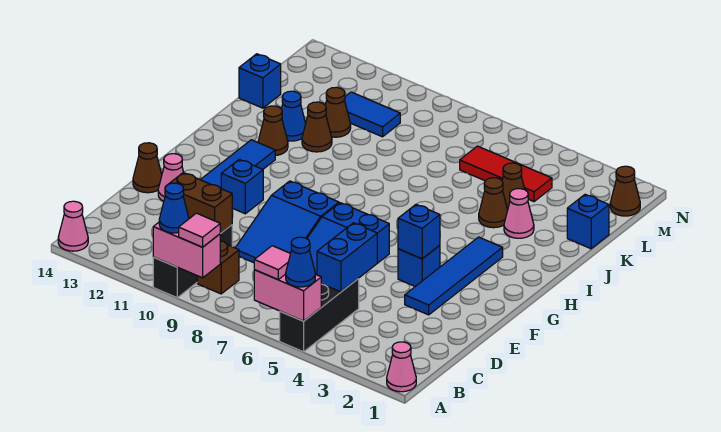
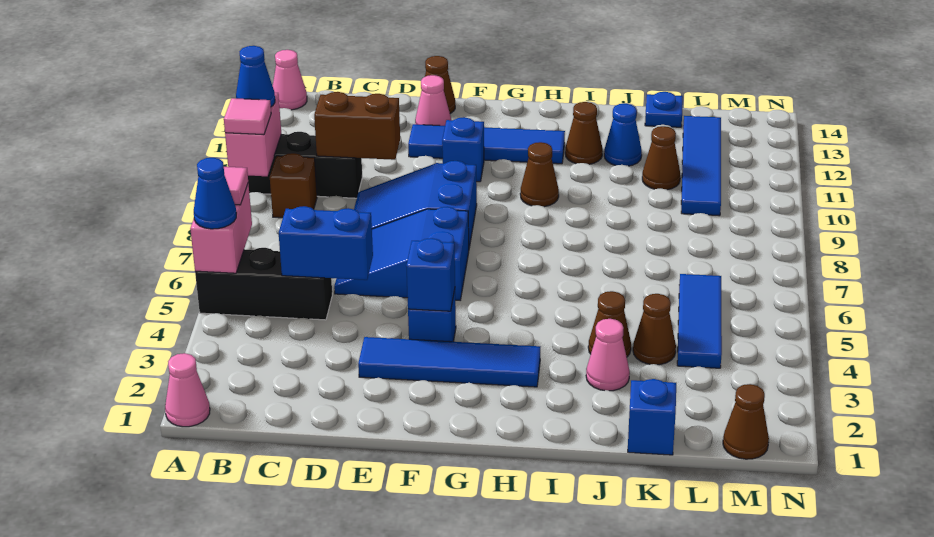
brown 1x2 brick [169,173,232,233] -> brown 1x2 brick turned to [314,92,400,160]
brown 1x1 cone [302,102,332,152] -> brown 1x1 cone moved to [520,142,559,207]
blue 1x1 brick [239,54,281,108] -> blue 1x1 plate [645,92,683,127]
red 1x3 tile [460,146,552,202] -> blue 1x3 tile [677,274,722,368]
blue 1x2 tile [345,92,400,137] -> blue 1x4 tile [681,116,721,216]

